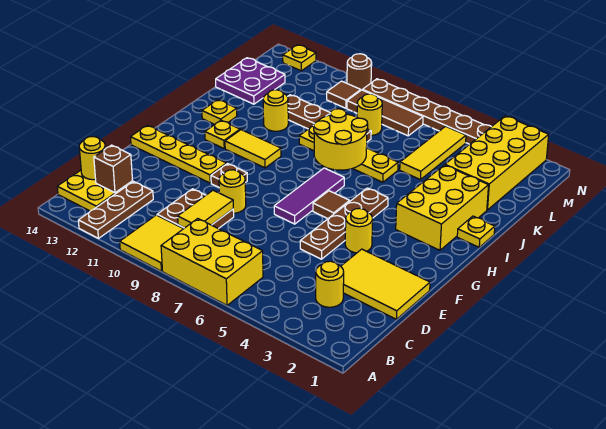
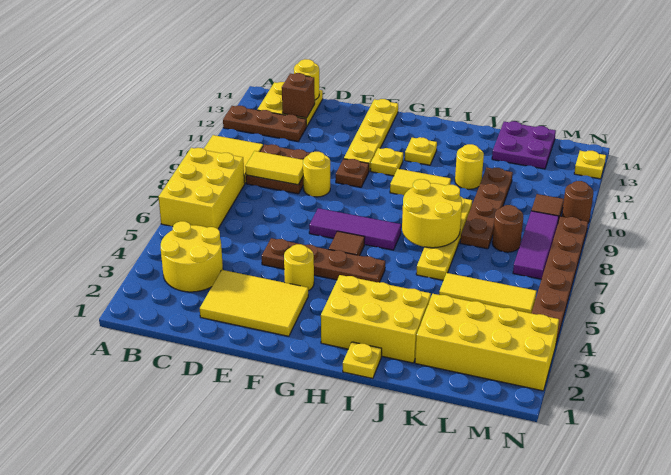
yellow 1x1 round brick [316,261,344,307] -> yellow 2x2 round brick [161,221,223,292]
yellow 2x3 tile [341,249,430,319] -> yellow 2x3 tile turned to [200,270,308,336]
yellow 1x2 tile [225,130,281,168] -> yellow 1x2 tile turned to [390,169,451,195]
yellow 1x1 plate [202,100,237,125] -> yellow 1x1 plate moved to [371,148,403,176]
yellow 1x1 round brick [357,94,382,135] -> brown 1x1 round brick [492,205,523,252]
brown 1x3 tile [347,90,423,136] -> purple 1x3 tile [513,211,559,279]

